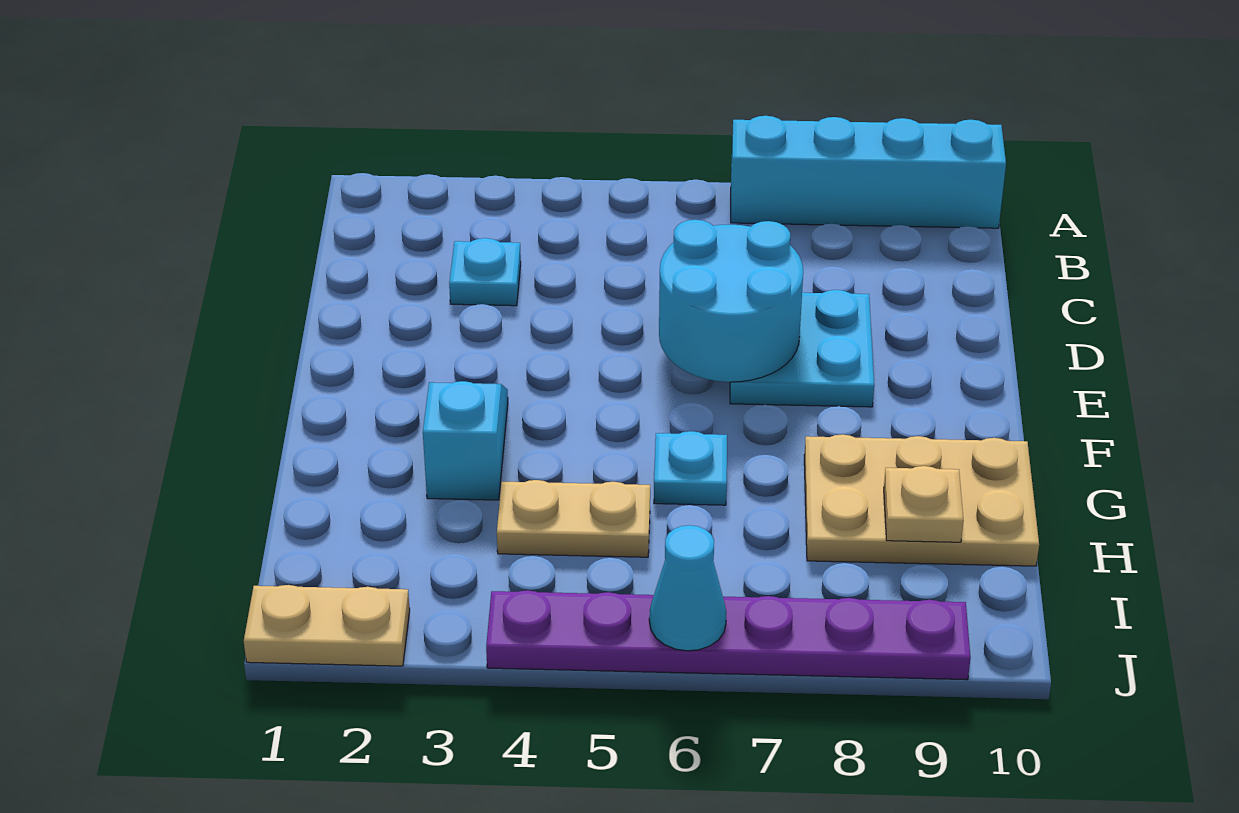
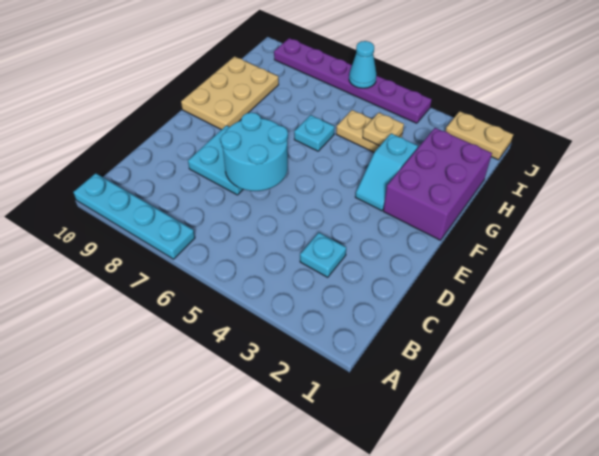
cyan 1x4 brick [731,116,1006,228] -> cyan 1x4 plate [74,173,195,259]
none -> purple 2x3 brick [383,128,492,240]
tan 2x3 plate [804,434,1039,566] -> tan 2x3 plate turned to [181,56,279,130]
tan 1x1 plate [884,466,963,542] -> tan 1x1 plate moved to [363,113,404,146]

